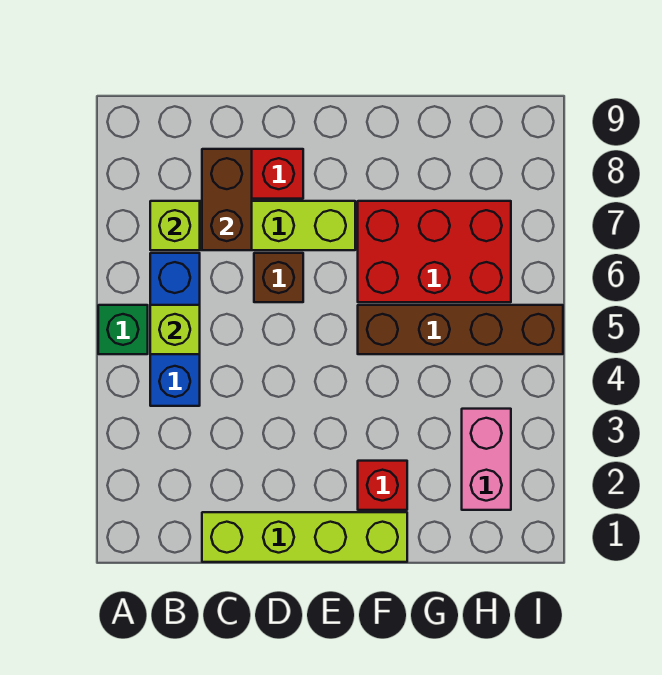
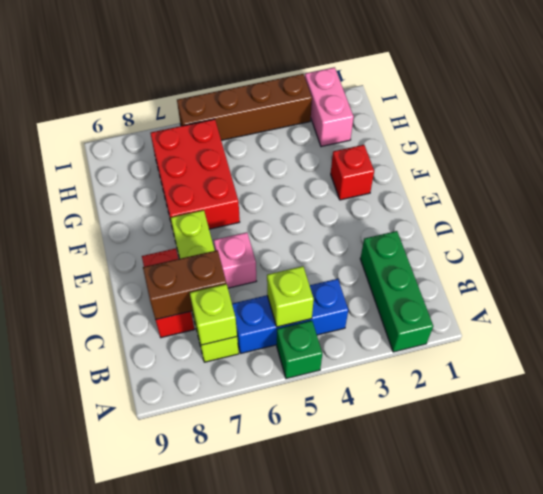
none -> green 1x3 brick [360,231,433,352]
lime 1x4 brick [202,512,407,562] -> none
brown 1x1 brick [254,253,303,302] -> pink 1x1 brick [214,232,256,288]
brown 1x4 brick [358,305,563,354] -> brown 1x4 brick turned to [177,74,312,140]
pink 1x2 brick [462,409,511,510] -> pink 1x2 brick turned to [305,67,354,147]

